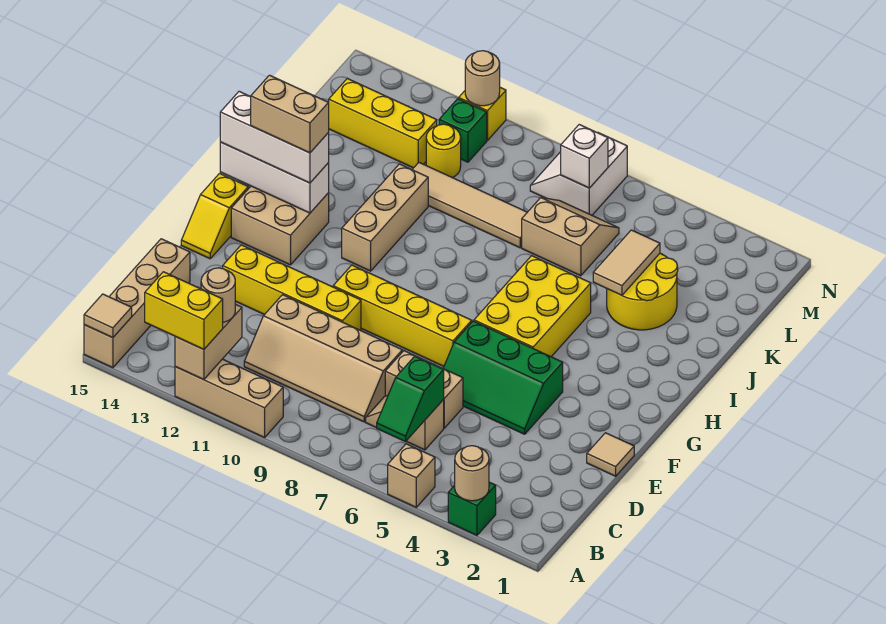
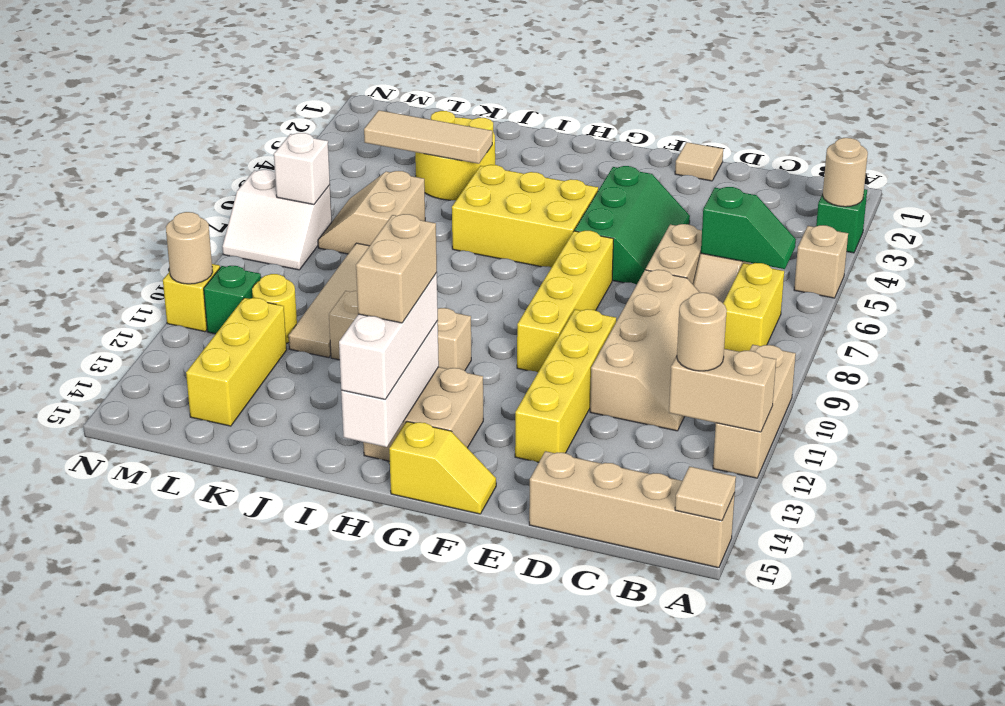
yellow 1x2 brick [145,272,223,349] -> yellow 1x2 brick moved to [723,263,784,352]
tan 1x2 tile [593,230,660,295] -> tan 1x3 tile [364,110,492,164]

